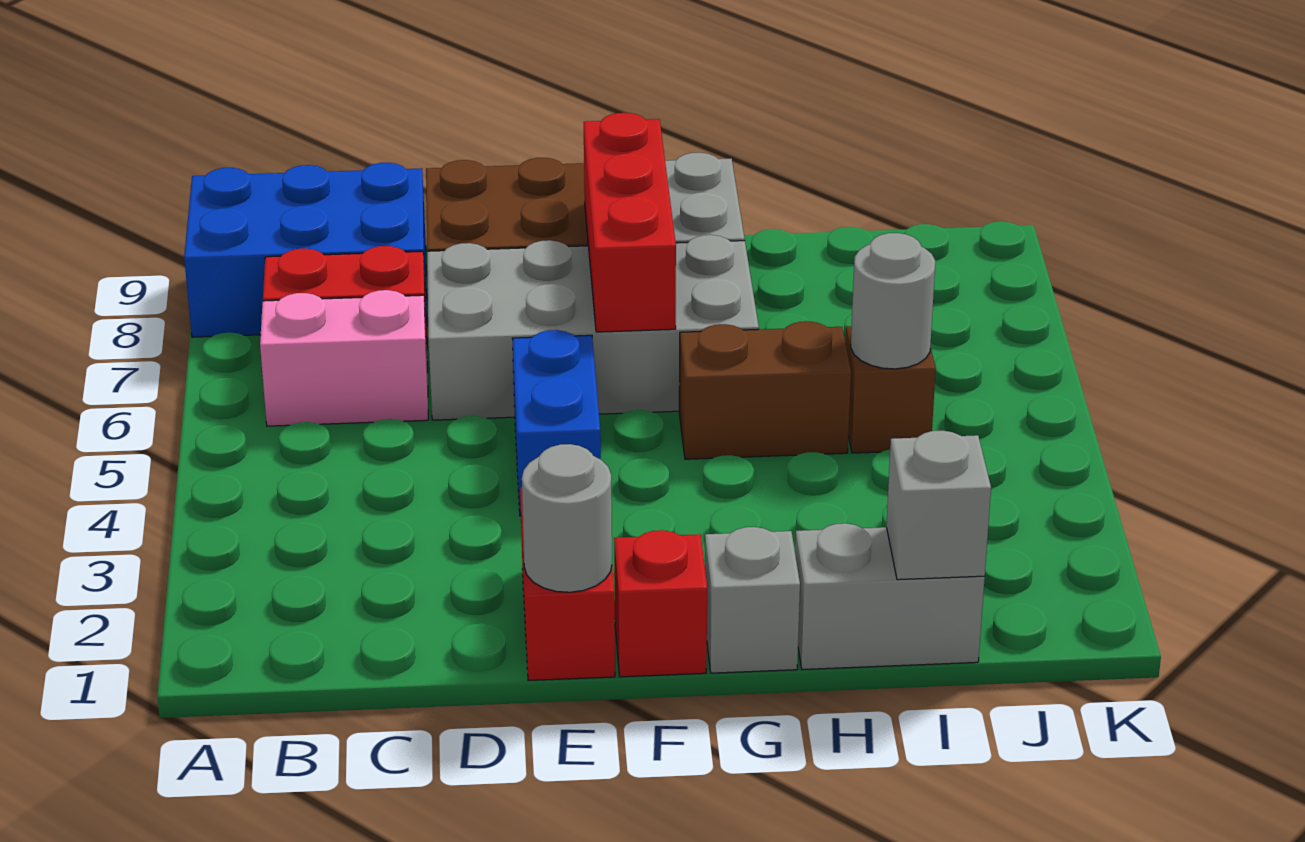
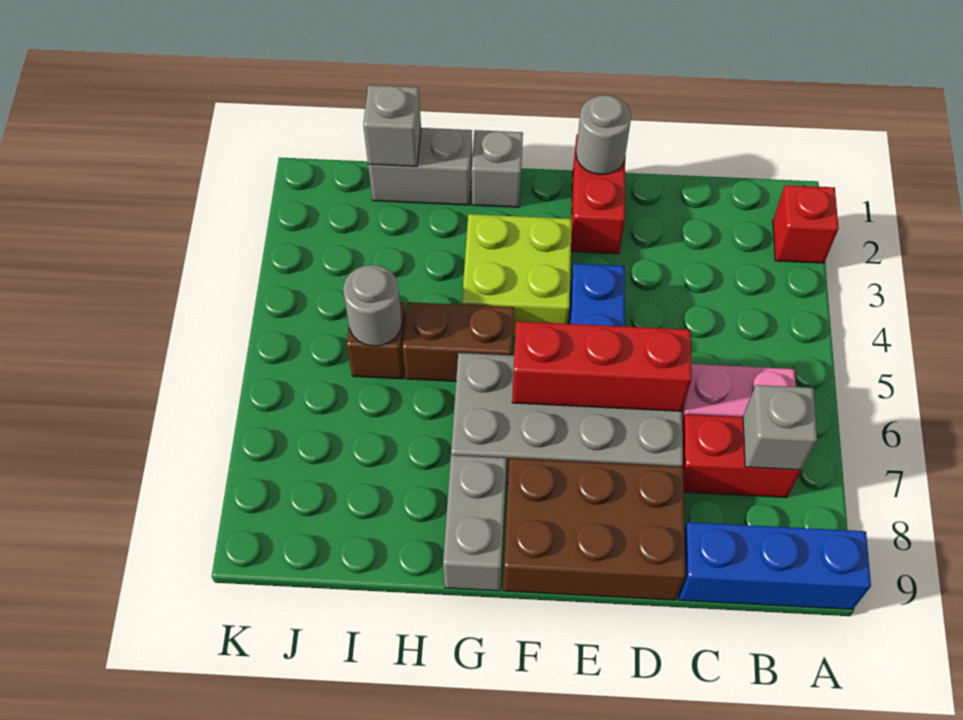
blue 2x3 brick [184,163,427,337] -> blue 1x3 brick [679,522,871,609]
none -> grey 1x1 brick [743,385,817,470]
red 1x1 brick [614,530,707,677] -> red 1x1 brick moved to [773,185,839,263]
none -> lime 2x2 brick [462,214,572,337]
red 1x3 brick [584,113,676,332] -> red 1x3 brick turned to [512,321,692,411]

